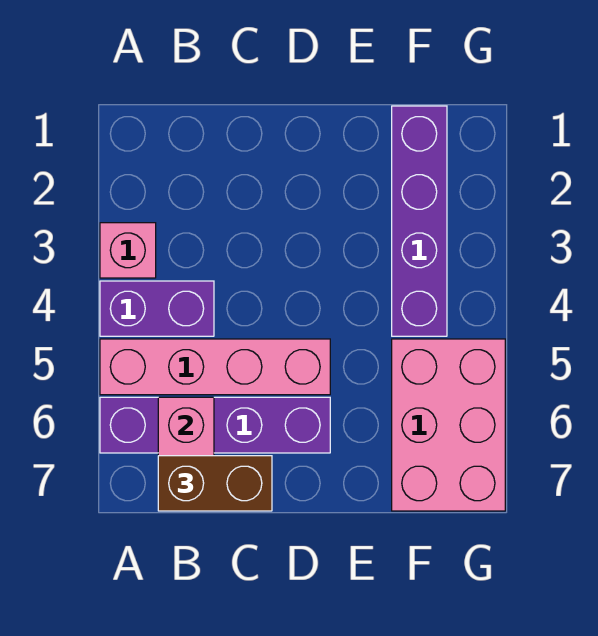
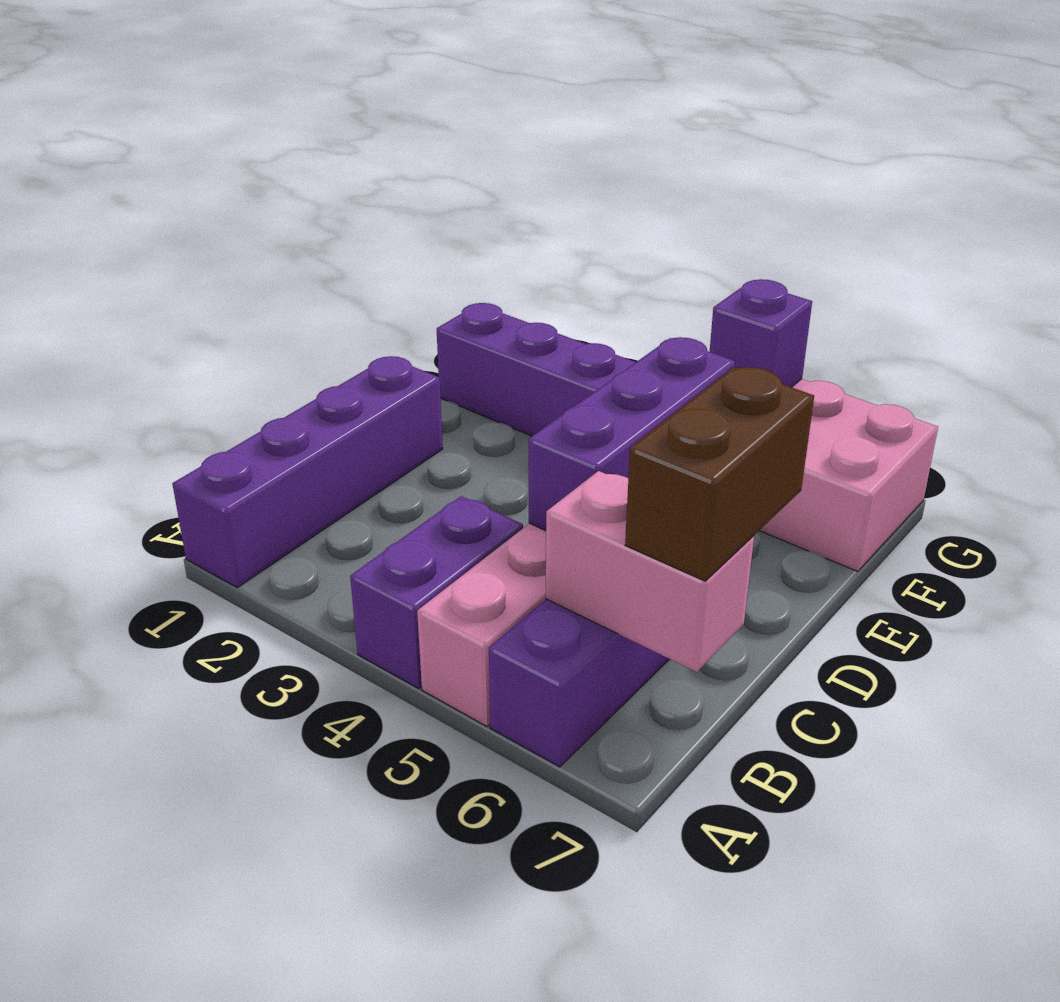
none -> purple 1x4 brick [172,356,443,588]
pink 1x1 brick [100,223,156,278] -> none
none -> purple 1x3 brick [529,337,735,531]
none -> purple 1x1 brick [710,279,812,387]

